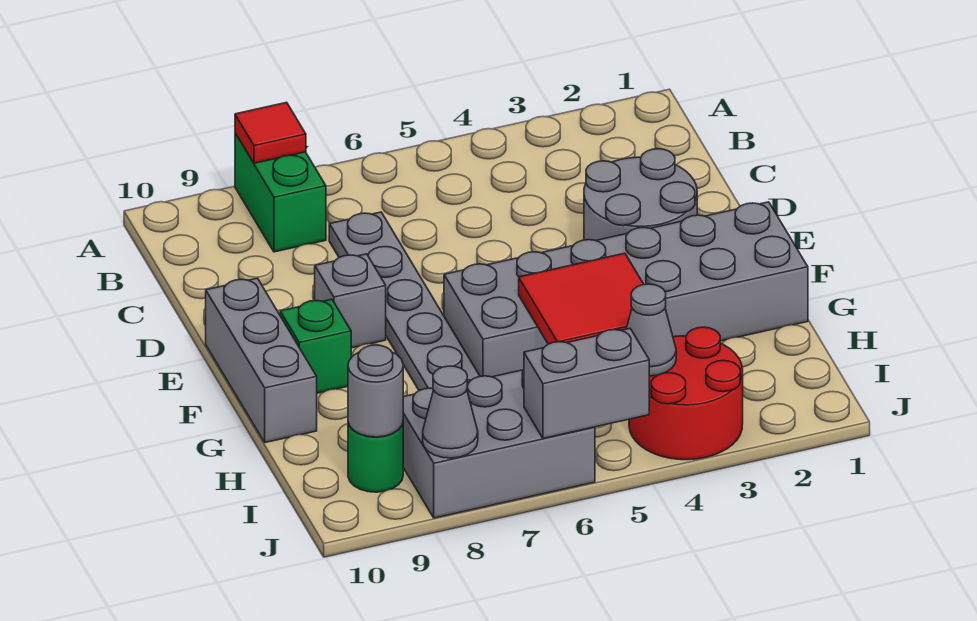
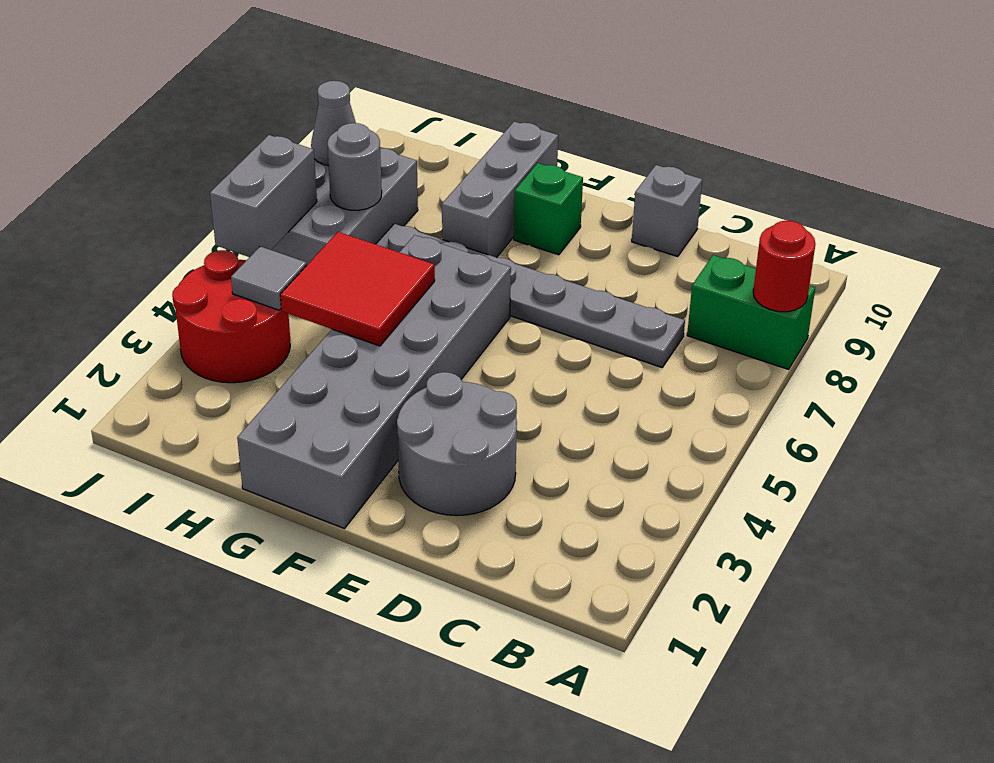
red 1x1 tile [235,102,306,163] -> red 1x1 round brick [753,221,815,312]
grey 1x1 brick [315,254,386,348] -> grey 1x1 brick moved to [632,165,702,257]
grey 1x3 brick [206,278,317,443] -> grey 1x3 brick turned to [442,122,558,258]
grey 1x1 cone [626,284,676,376] -> grey 1x1 tile [231,246,307,310]
green 1x1 round brick [348,423,403,492] -> none
grey 1x1 round brick [348,345,403,437] -> grey 1x1 round brick moved to [327,123,382,210]

